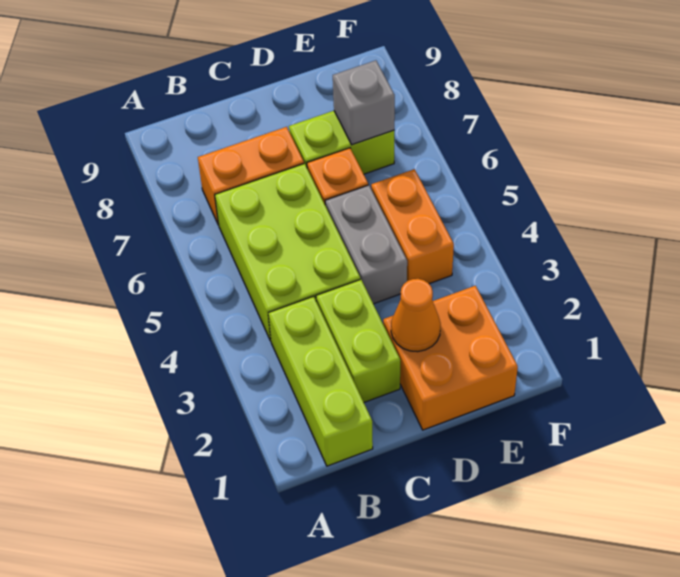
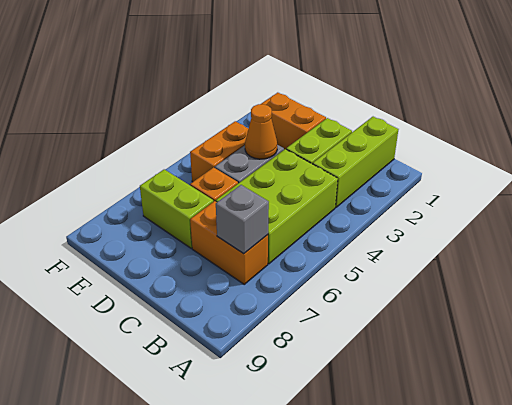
orange 2x2 brick [383,286,518,430] -> orange 1x2 brick [261,93,326,149]
orange 1x1 cone [391,279,441,352] -> orange 1x1 cone moved to [245,104,277,159]
grey 1x1 brick [333,60,395,145] -> grey 1x1 brick moved to [216,185,269,254]

